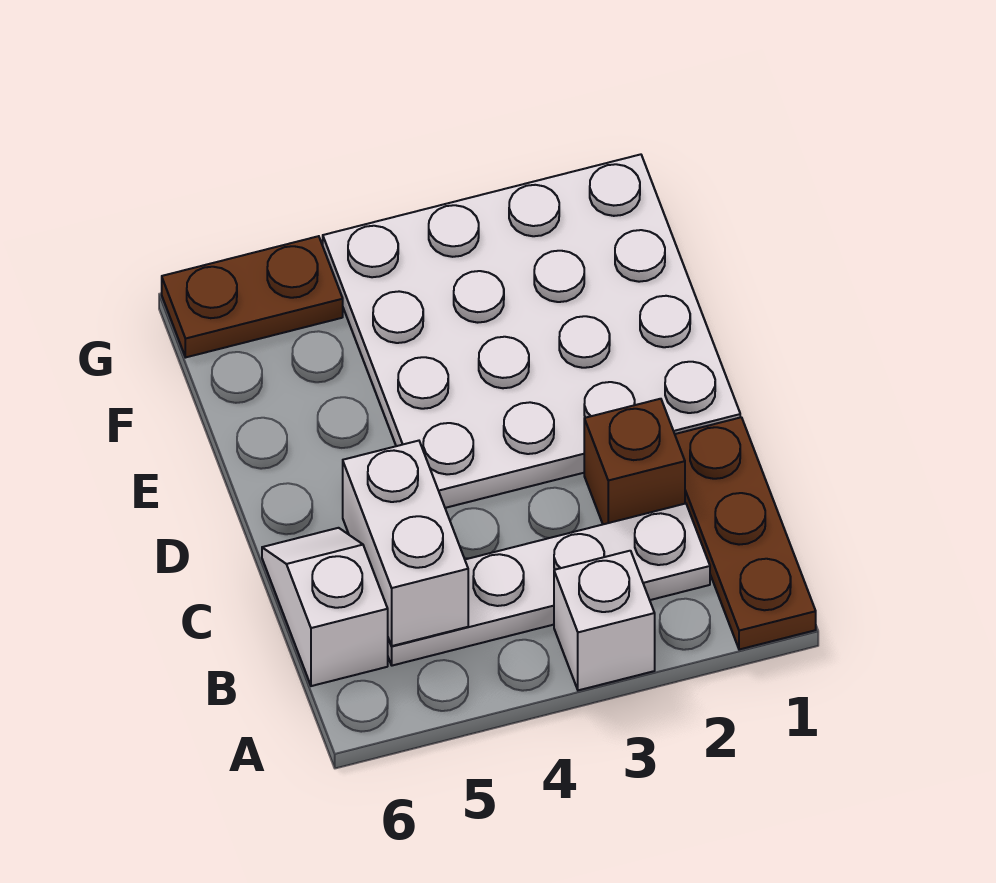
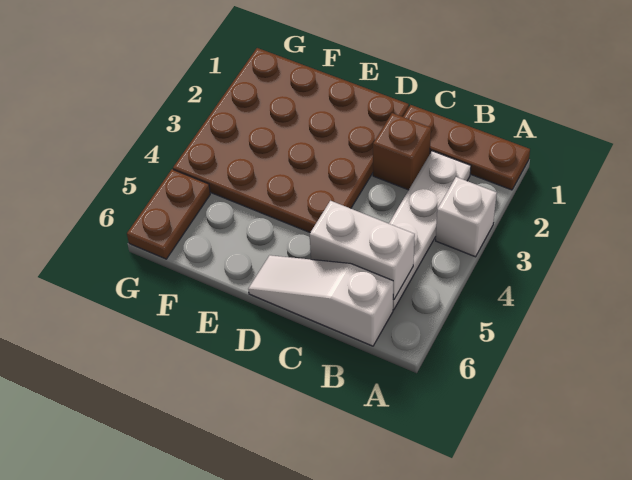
white 1x2 slope [262,528,388,686] -> white 1x3 slope [248,255,393,346]
white 4x4 plate [323,154,740,508] -> brown 4x4 plate [173,48,409,232]

